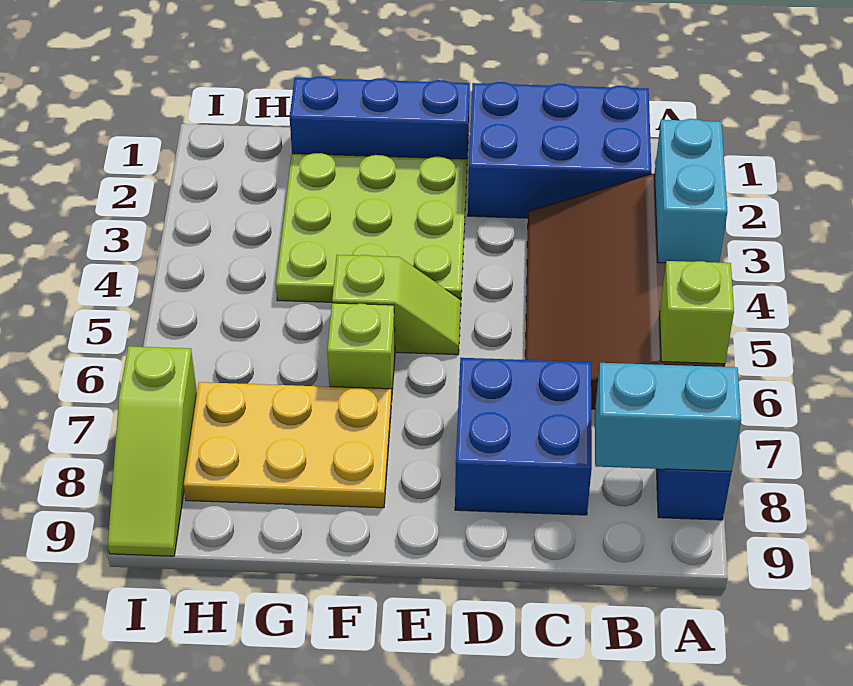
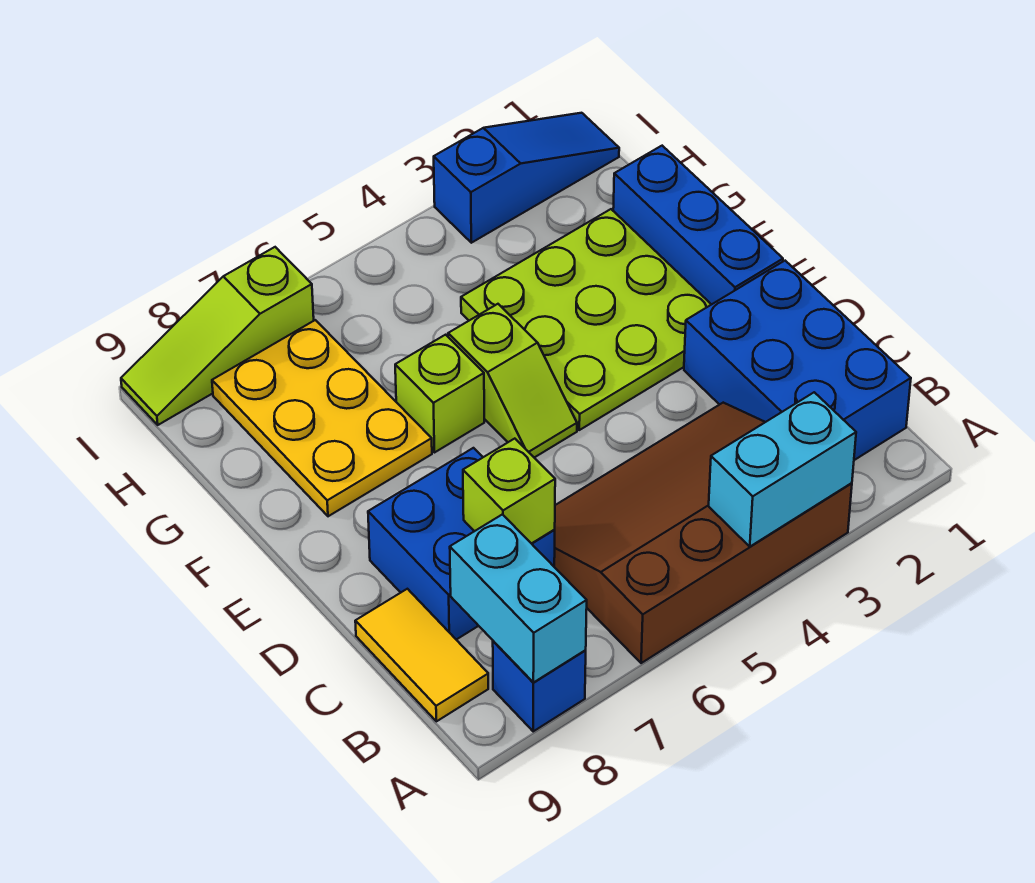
lime 1x1 brick [660,261,734,364] -> lime 1x1 brick moved to [463,439,555,544]
none -> yellow 1x2 tile [355,589,488,721]
none -> blue 1x3 slope [434,113,619,243]

